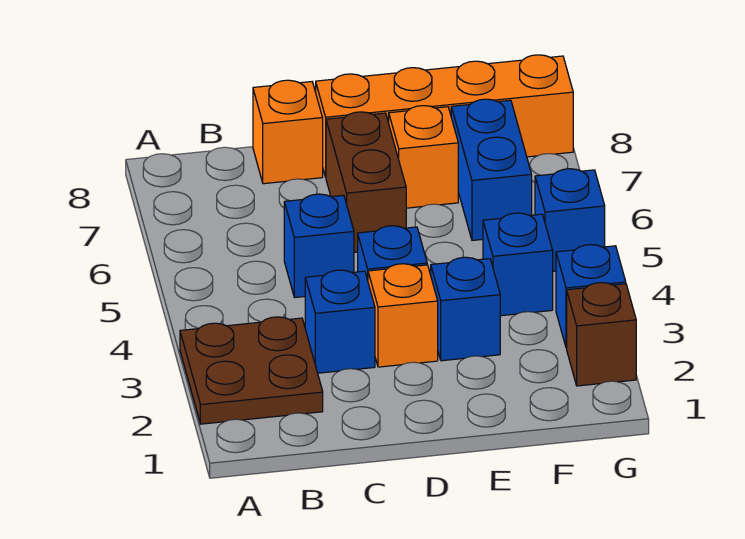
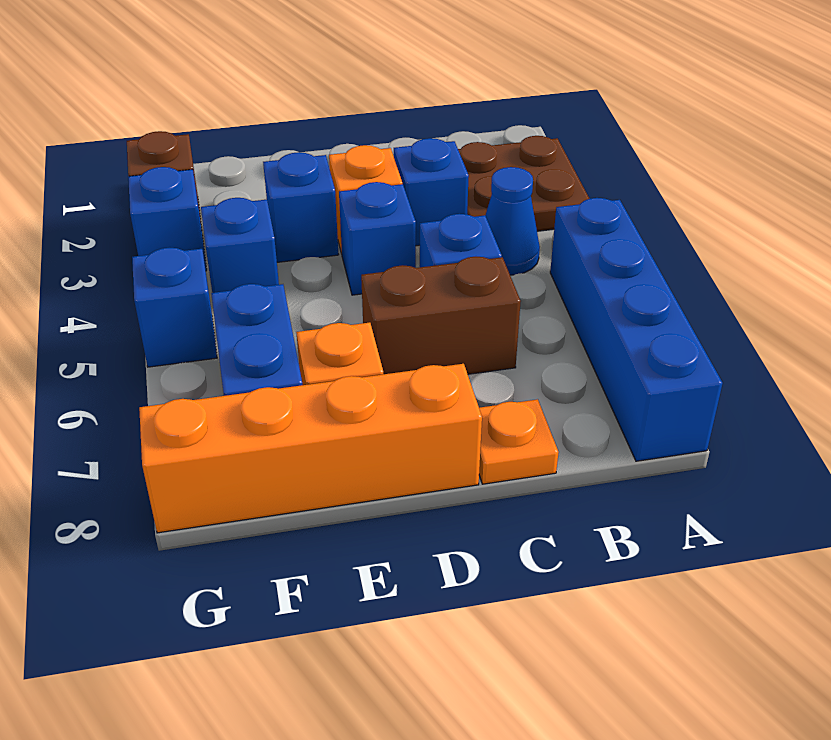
none -> blue 1x4 brick [550,198,723,461]
none -> blue 1x1 cone [485,167,540,275]
orange 1x1 brick [253,80,323,184] -> orange 1x1 plate [479,399,559,484]
brown 1x2 brick [326,112,406,252] -> brown 1x2 brick turned to [361,257,521,374]

